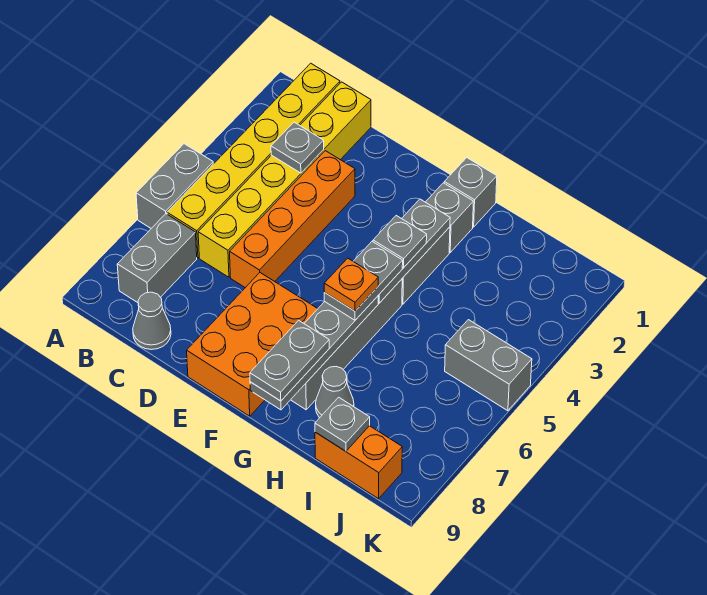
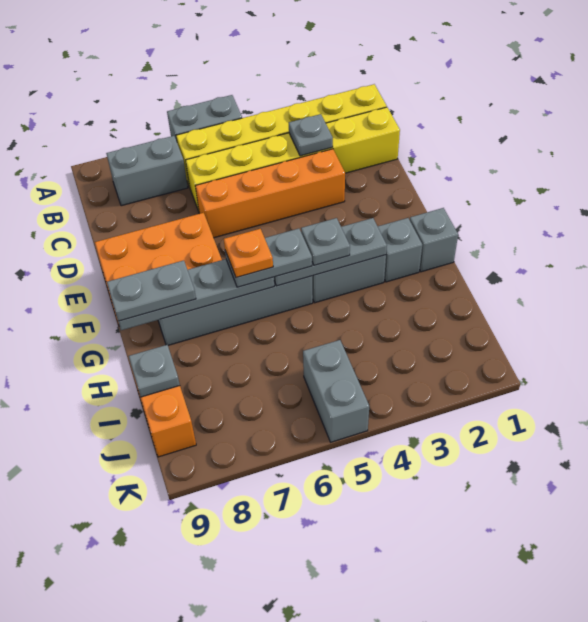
grey 1x1 cone [133,292,171,350] -> none
grey 1x1 cone [316,367,354,418] -> none

